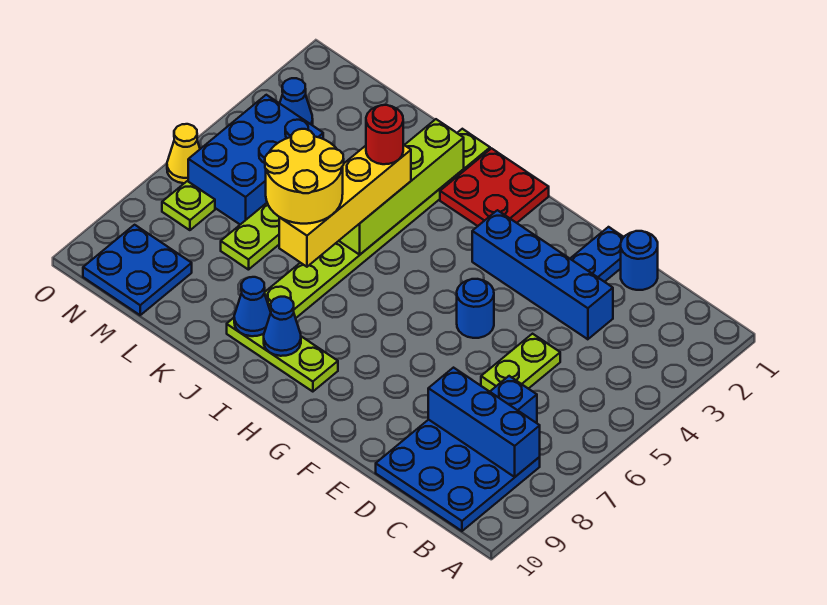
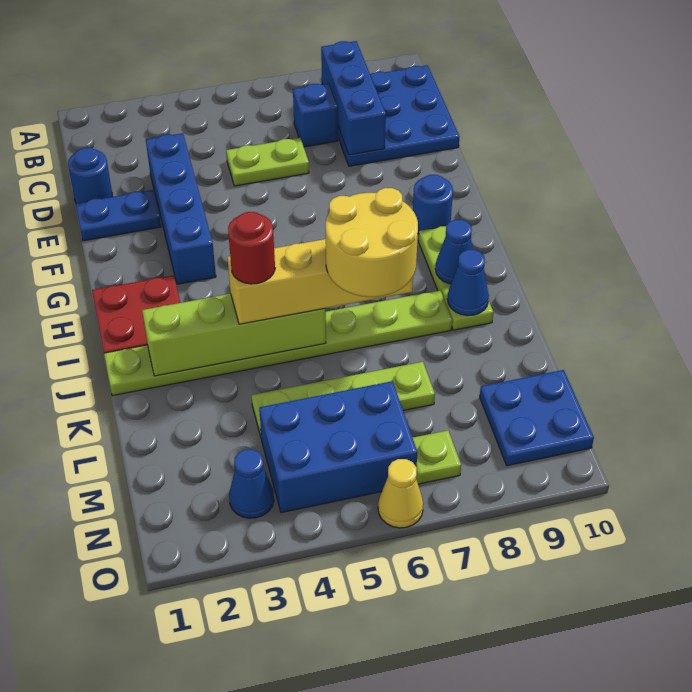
blue 1x1 round brick [457,279,494,338] -> blue 1x1 round brick moved to [413,175,453,234]

